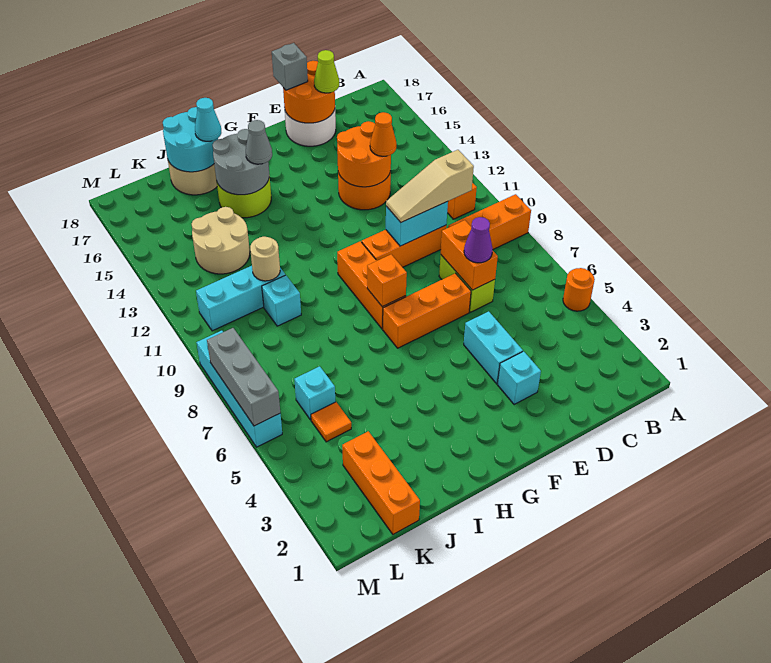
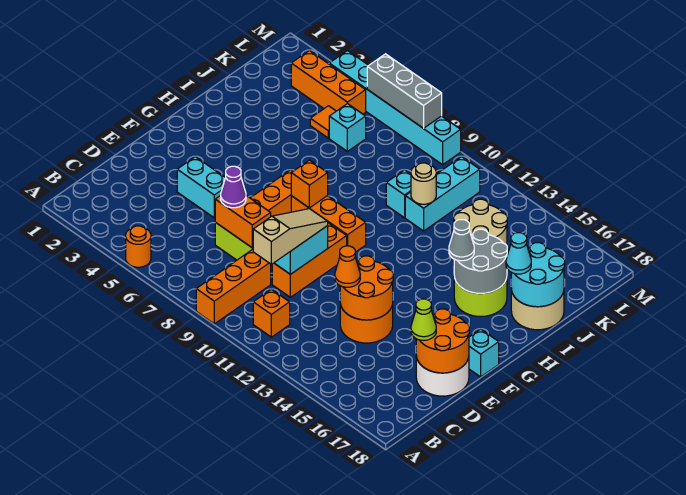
cyan 1x1 brick [497,351,541,405] -> cyan 1x1 brick moved to [469,329,499,377]
grey 1x1 brick [272,43,308,90] -> none
orange 1x3 brick [342,431,420,534] -> orange 1x3 brick moved to [291,51,366,114]
cyan 1x4 brick [196,331,282,447] -> cyan 1x6 brick [329,51,461,165]

